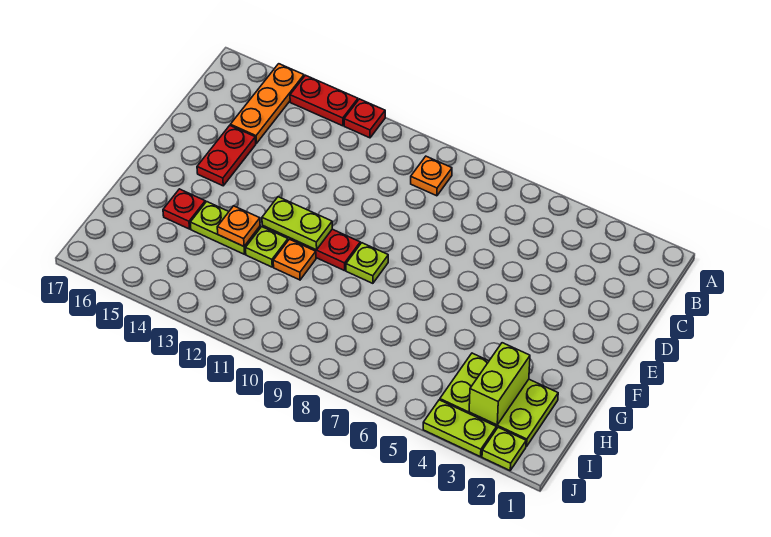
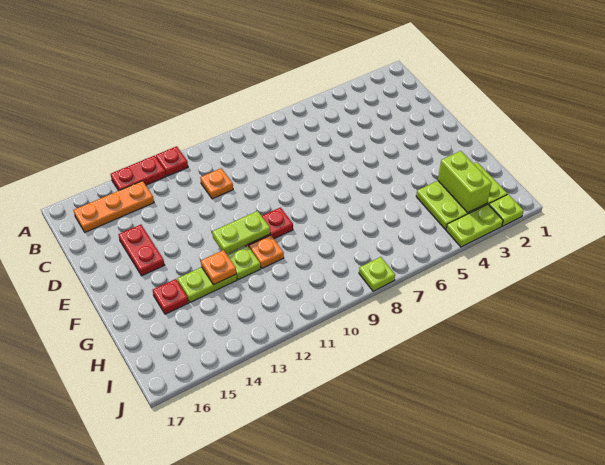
orange 1x3 plate [230,64,304,143] -> orange 1x3 plate turned to [73,181,154,232]
orange 1x1 plate [411,156,452,196] -> orange 1x1 plate moved to [200,168,233,199]
lime 1x1 plate [346,243,388,283] -> lime 1x1 plate moved to [359,257,395,291]

